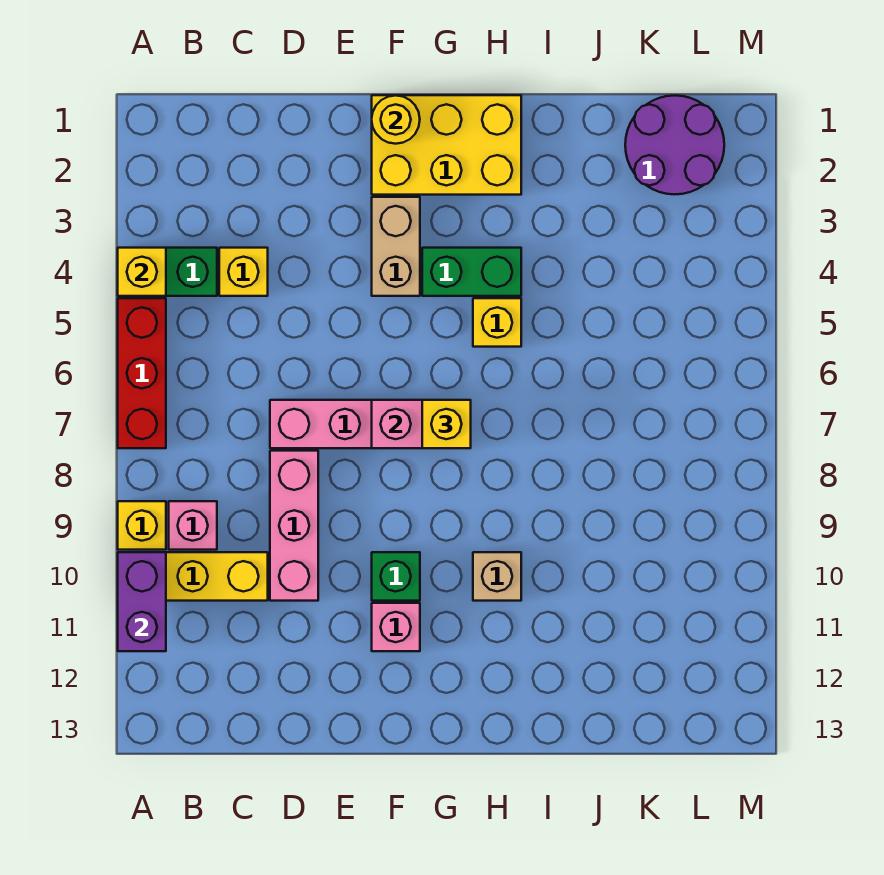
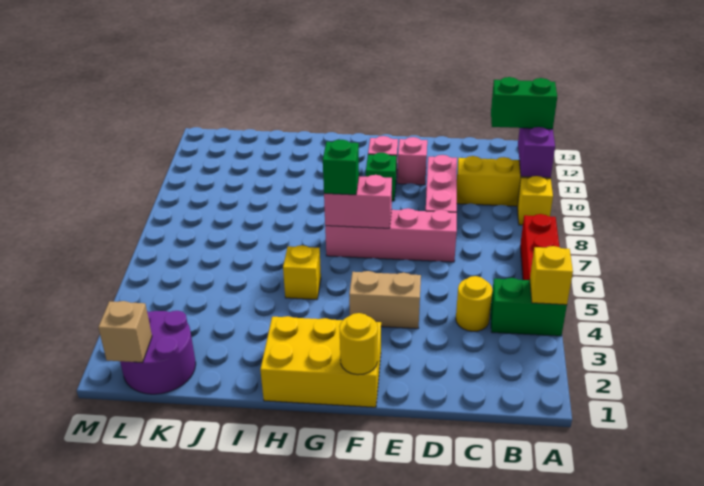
pink 1x1 brick [169,501,217,550] -> pink 1x1 brick moved to [397,137,427,185]
yellow 1x1 brick [219,248,268,296] -> yellow 1x1 round brick [456,276,493,331]
tan 1x2 brick [372,197,420,296] -> tan 1x2 brick turned to [349,271,421,329]
green 1x2 brick [422,248,521,296] -> green 1x2 brick moved to [491,77,557,129]
yellow 1x1 brick [422,400,471,448] -> green 1x1 brick [323,140,359,195]
tan 1x1 brick [473,552,521,601] -> tan 1x1 brick moved to [98,301,152,363]

